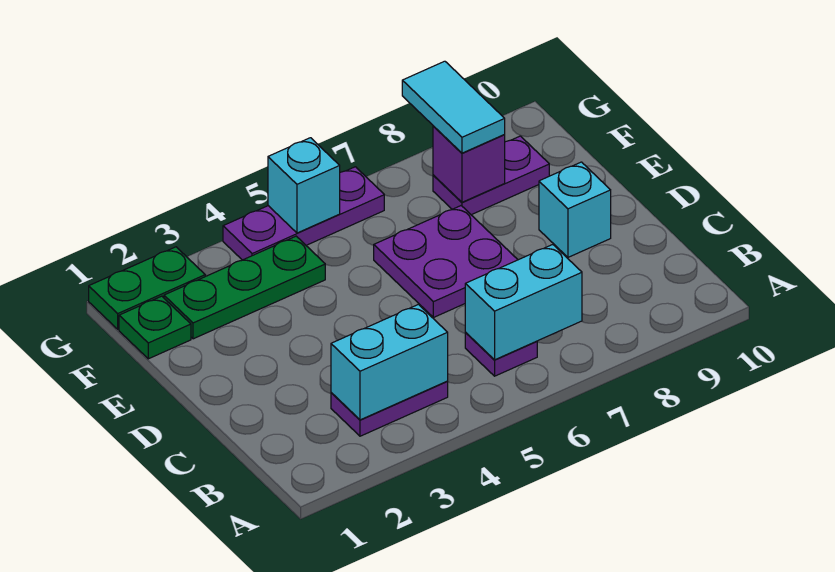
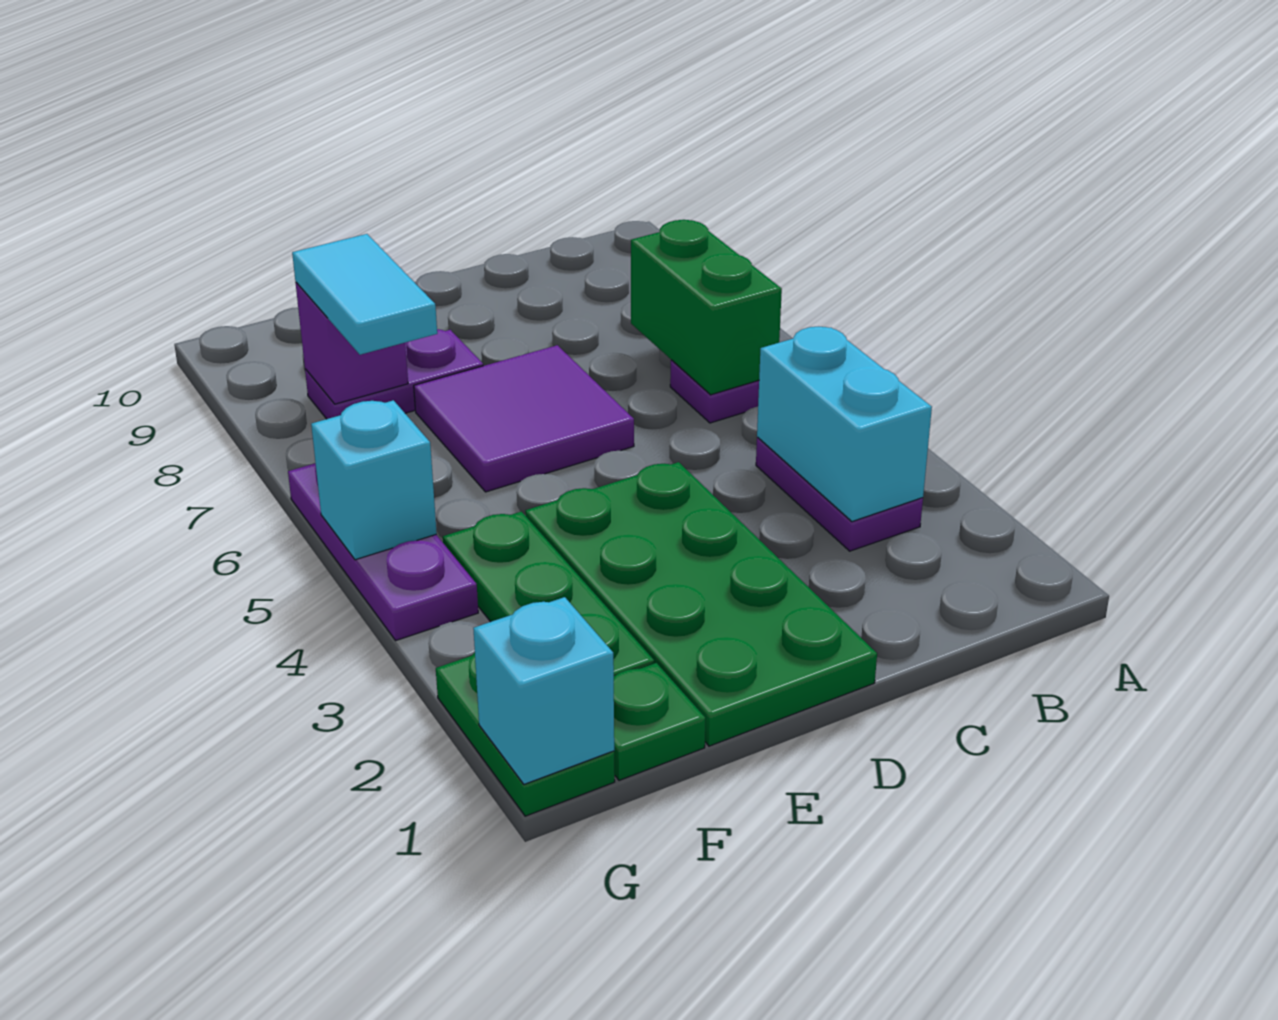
cyan 1x2 brick [465,245,582,360] -> green 1x2 brick [631,220,782,395]
none -> green 2x4 plate [525,462,877,746]
purple 2x2 plate [374,206,518,318] -> purple 2x2 tile [414,345,634,492]
cyan 1x1 brick [539,162,611,257] -> cyan 1x1 brick moved to [473,597,614,784]
purple 1x2 plate [433,136,549,215] -> purple 1x2 plate turned to [305,329,483,419]
cyan 1x2 tile [402,61,505,153] -> cyan 1x2 tile turned to [292,234,437,355]

